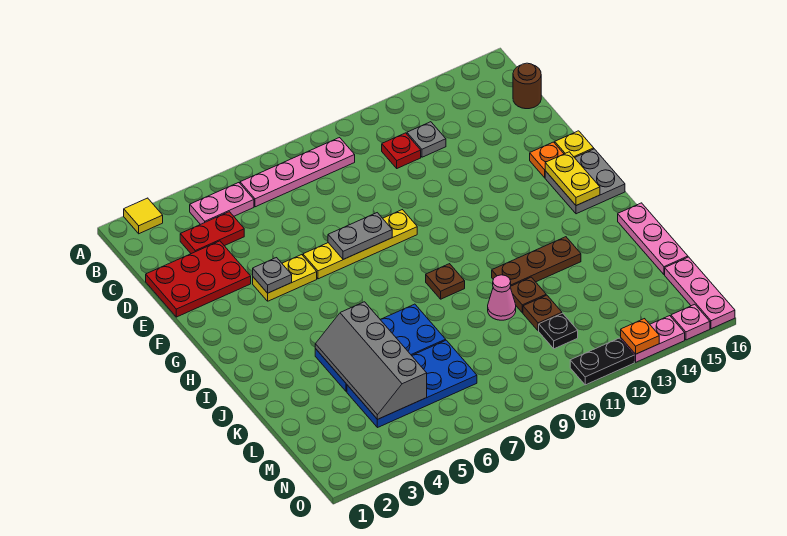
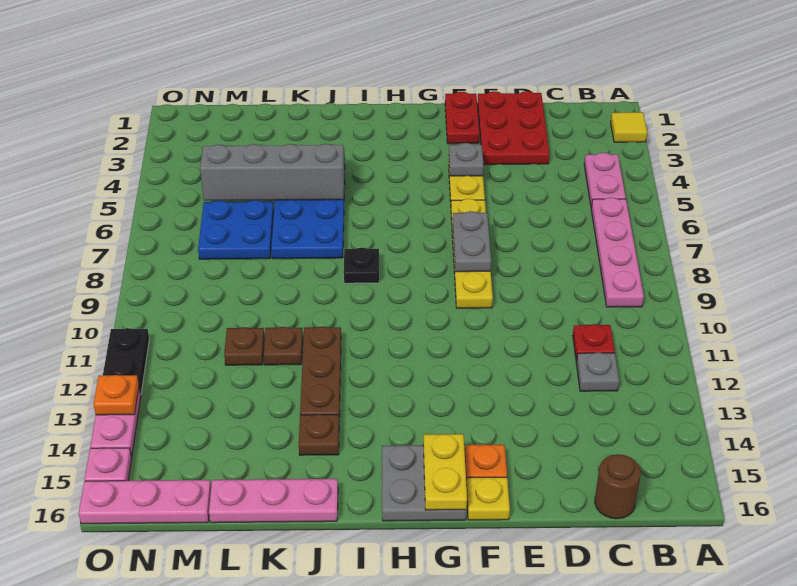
red 1x2 plate [180,212,244,254] -> red 1x2 plate moved to [445,92,480,144]
yellow 1x2 plate [545,152,600,206] -> yellow 1x2 plate turned to [423,434,467,510]
brown 1x1 plate [426,264,465,299] -> brown 1x1 plate moved to [299,415,339,455]
pink 1x1 cone [488,275,516,320] -> none
blue 2x4 plate [347,340,477,428] -> blue 2x2 plate [198,200,274,259]
black 1x1 plate [539,313,578,349] -> black 1x1 plate moved to [344,247,379,283]

